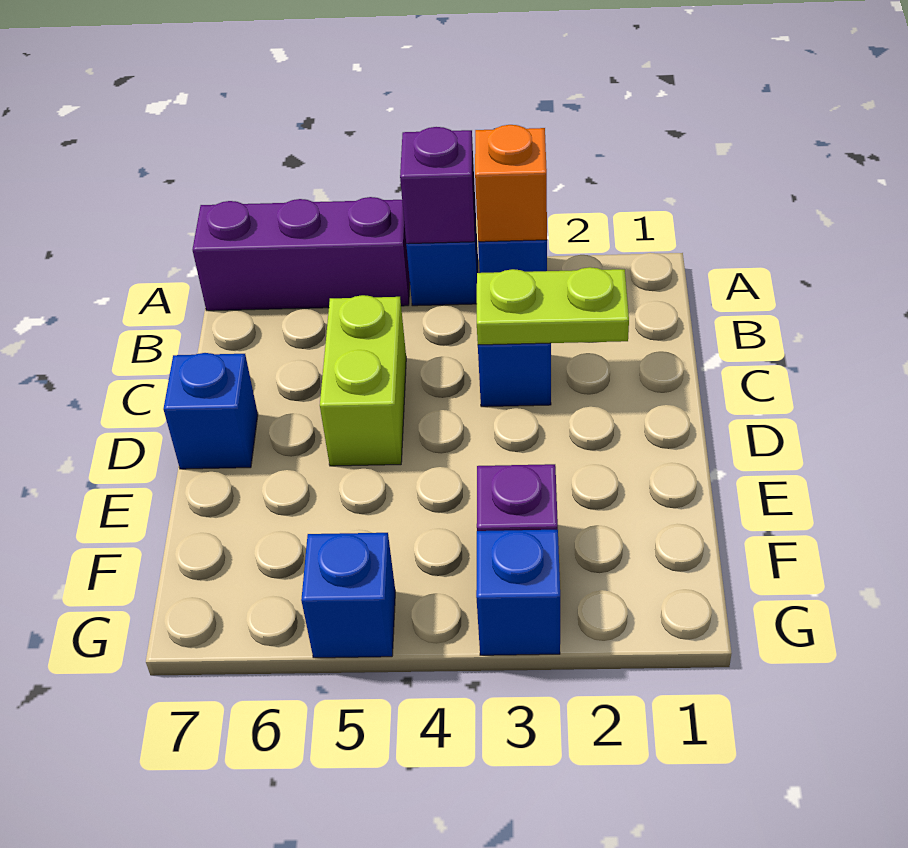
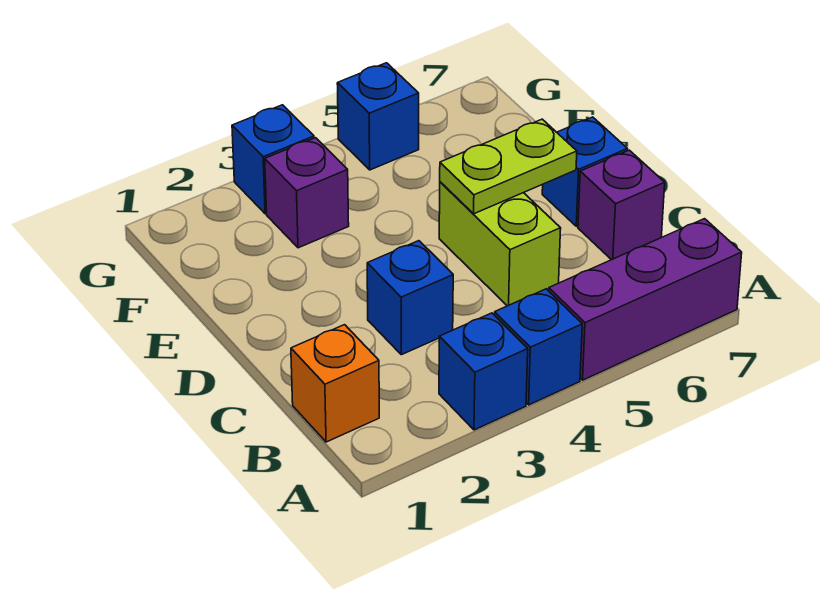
orange 1x1 brick [475,125,547,242] -> orange 1x1 brick moved to [291,325,379,442]
purple 1x1 brick [400,127,475,244] -> purple 1x1 brick moved to [578,150,665,260]
lime 1x2 plate [477,267,629,345] -> lime 1x2 plate moved to [440,119,577,214]

